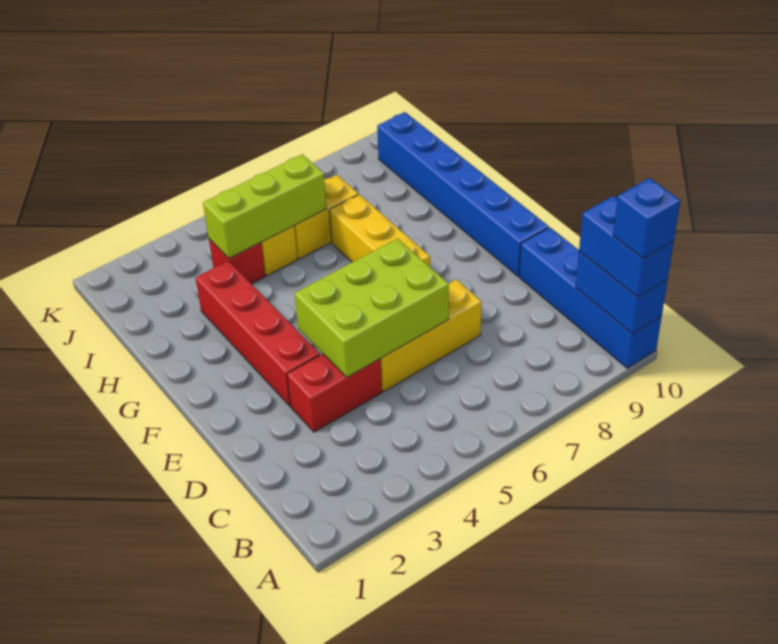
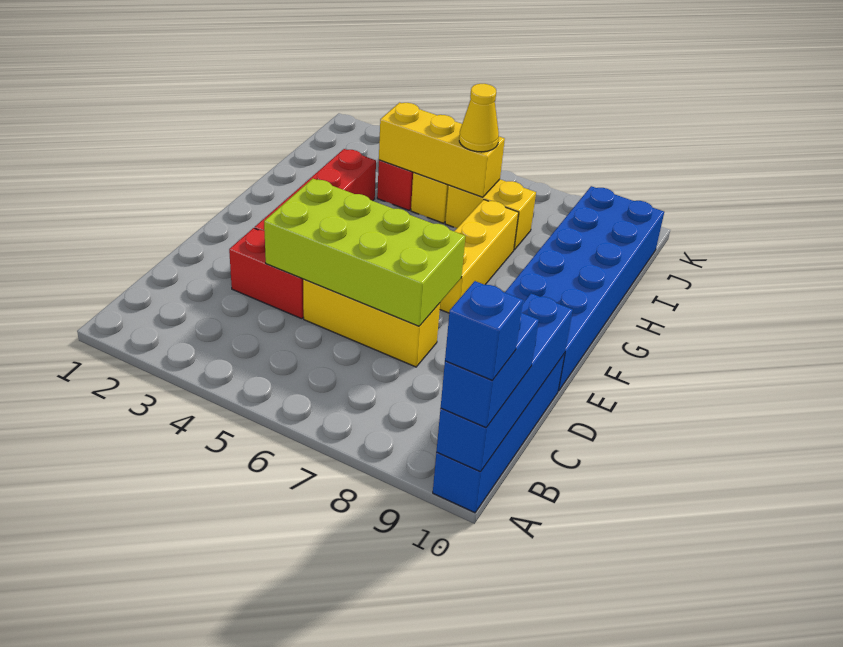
blue 1x2 brick [575,251,668,334] -> blue 1x4 brick [436,293,573,472]
lime 2x3 brick [295,238,449,377] -> lime 2x4 brick [264,179,465,326]
blue 1x6 brick [377,112,549,276] -> blue 2x6 brick [505,186,664,391]
lime 1x3 brick [203,154,327,258] -> yellow 1x3 brick [379,103,505,197]
none -> yellow 1x1 cone [459,84,499,152]

